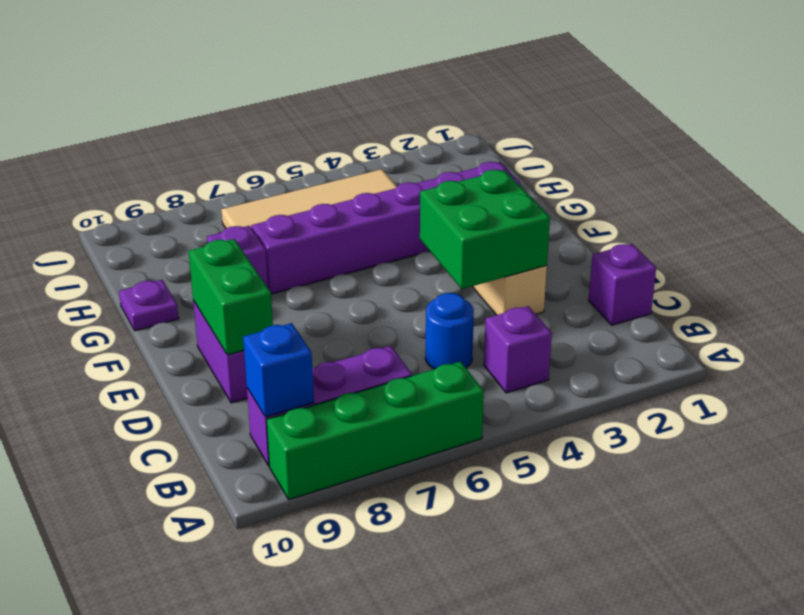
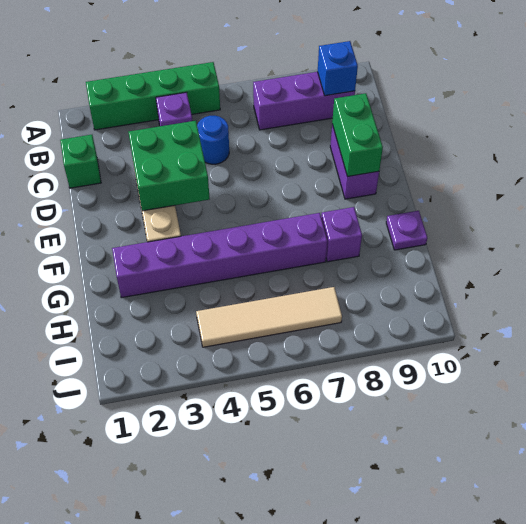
green 1x4 brick [266,362,484,500] -> green 1x4 brick moved to [86,62,220,130]
purple 1x1 brick [589,244,656,325] -> green 1x1 brick [60,135,101,188]

